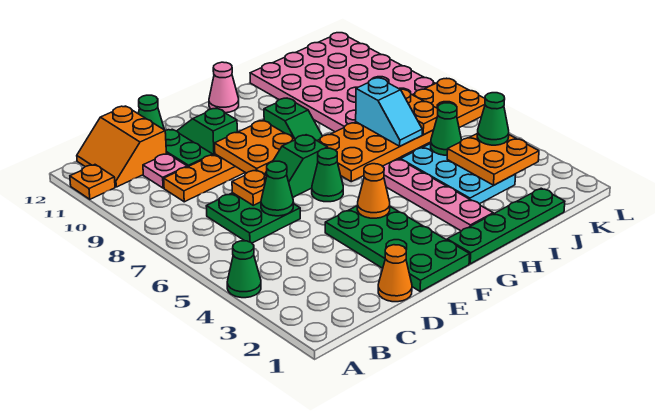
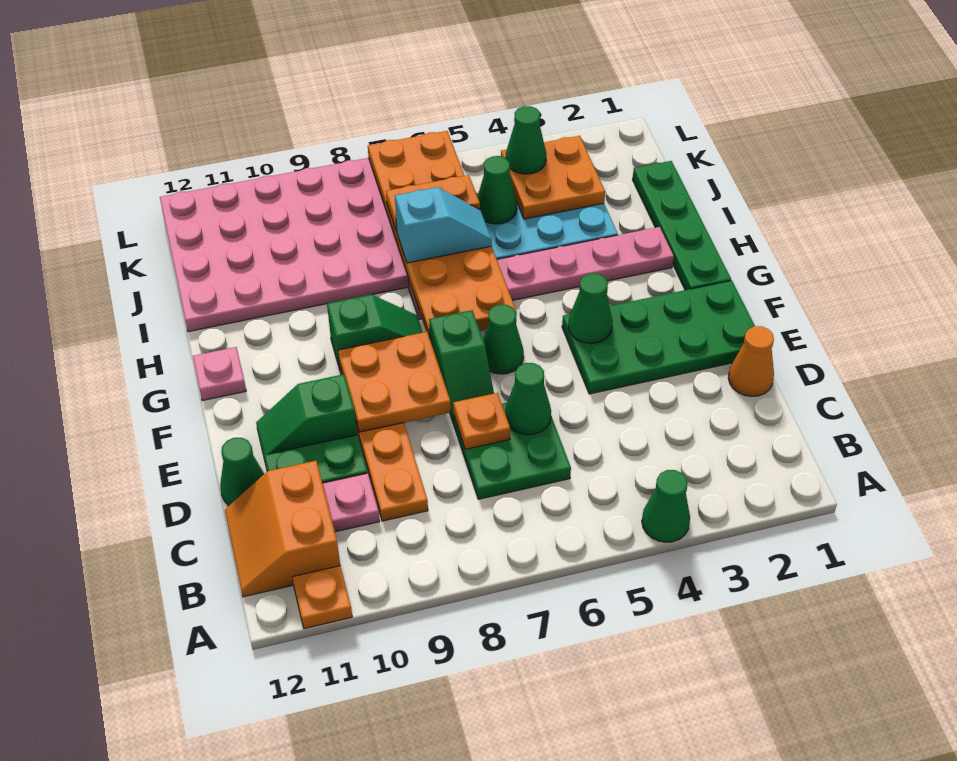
orange 2x2 slope [77,106,166,187] -> orange 2x2 slope turned to [225,461,340,597]
orange 1x1 cone [357,164,390,218] -> green 1x1 cone [568,273,613,344]
pink 1x1 cone [209,62,239,113] -> pink 1x1 plate [193,347,246,401]

